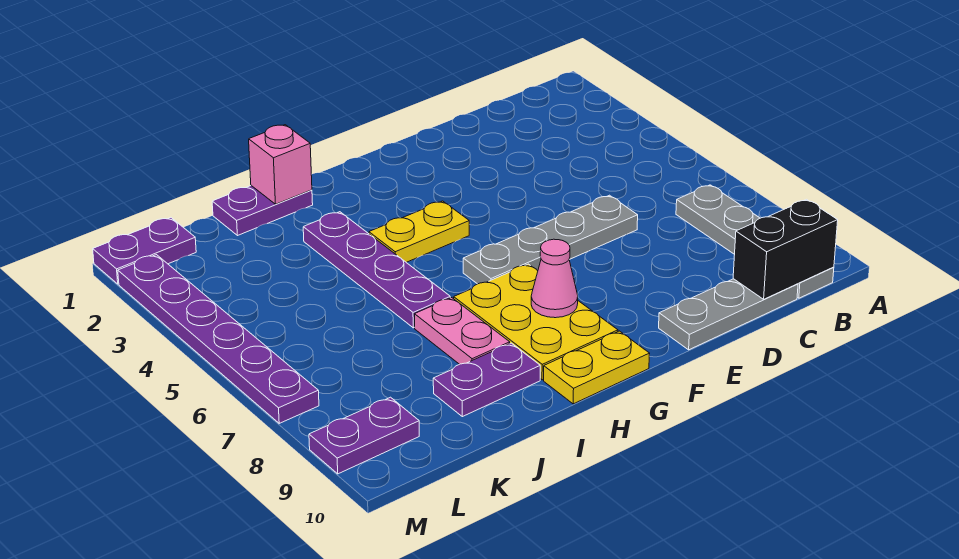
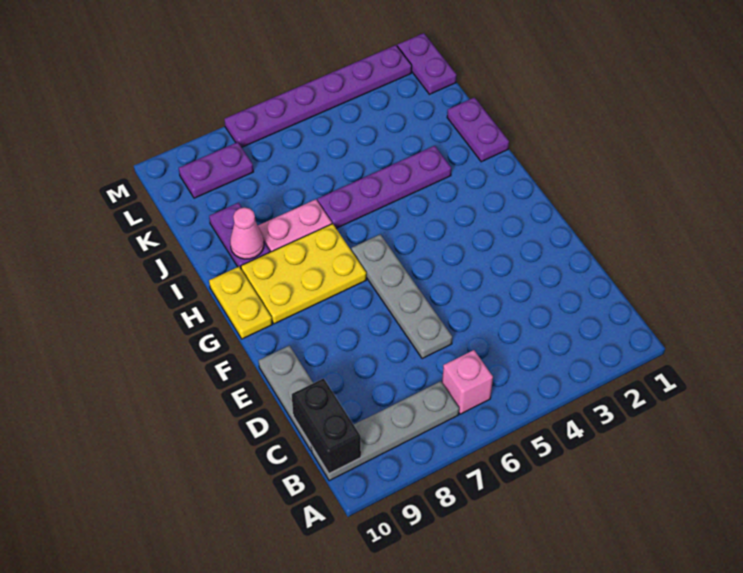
yellow 1x2 plate [369,201,469,262] -> none
pink 1x1 cone [531,239,578,318] -> pink 1x1 cone moved to [230,207,264,259]
pink 1x1 brick [249,125,312,204] -> pink 1x1 brick moved to [442,350,493,414]
purple 1x2 plate [309,397,419,474] -> purple 1x2 plate turned to [179,142,253,198]

